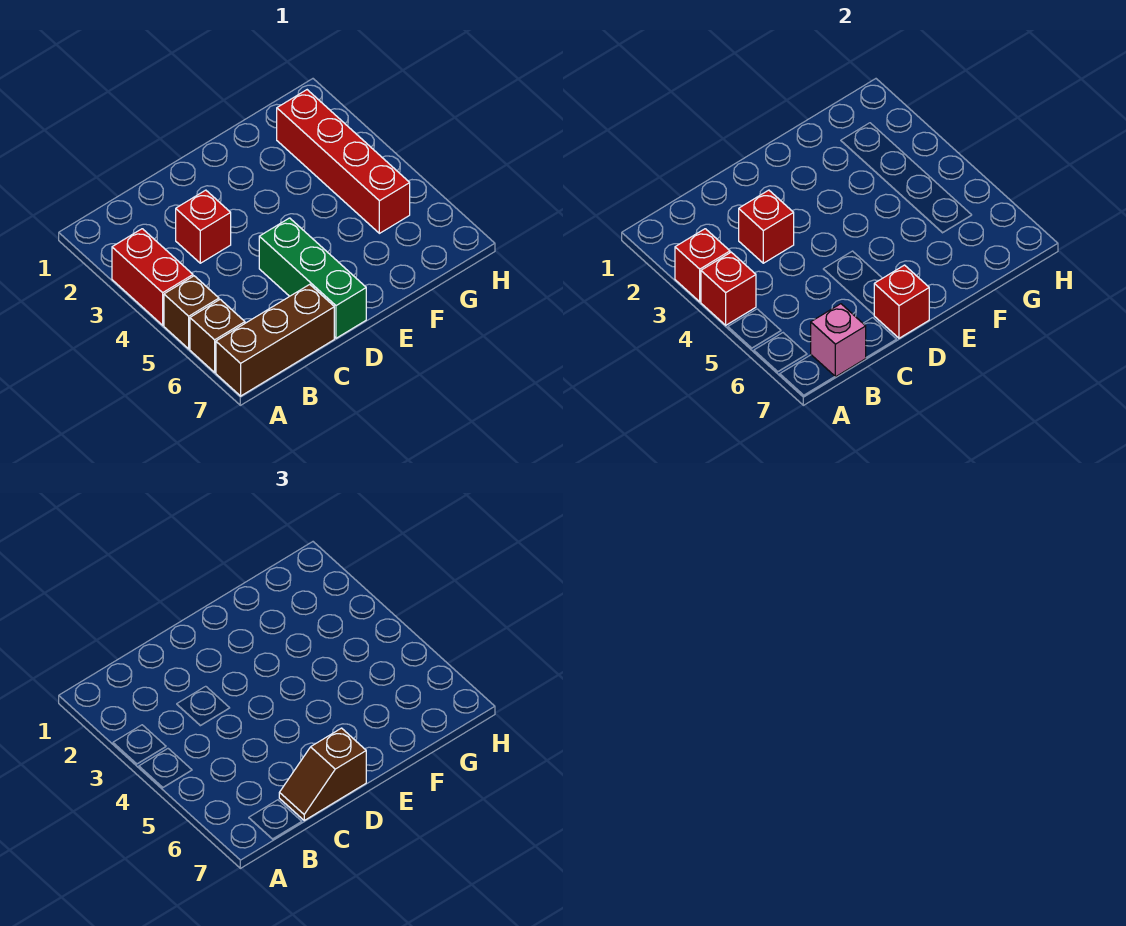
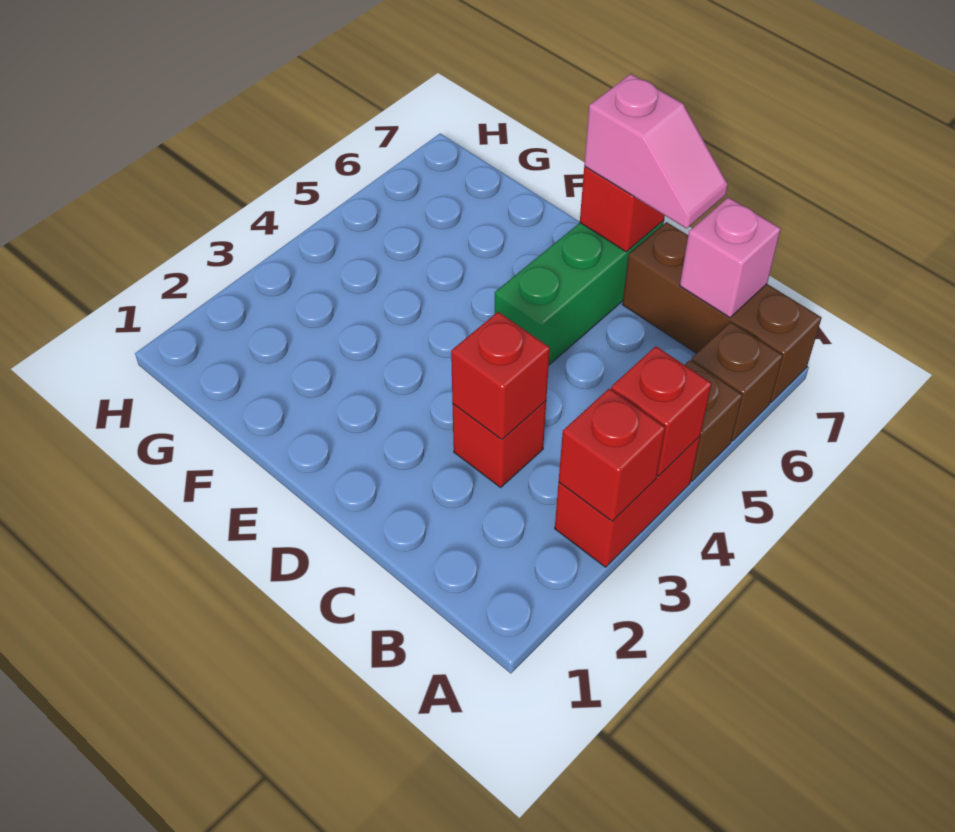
brown 1x2 slope [279,728,366,820] -> pink 1x2 slope [584,74,728,229]
red 1x4 brick [277,90,410,233] -> none

